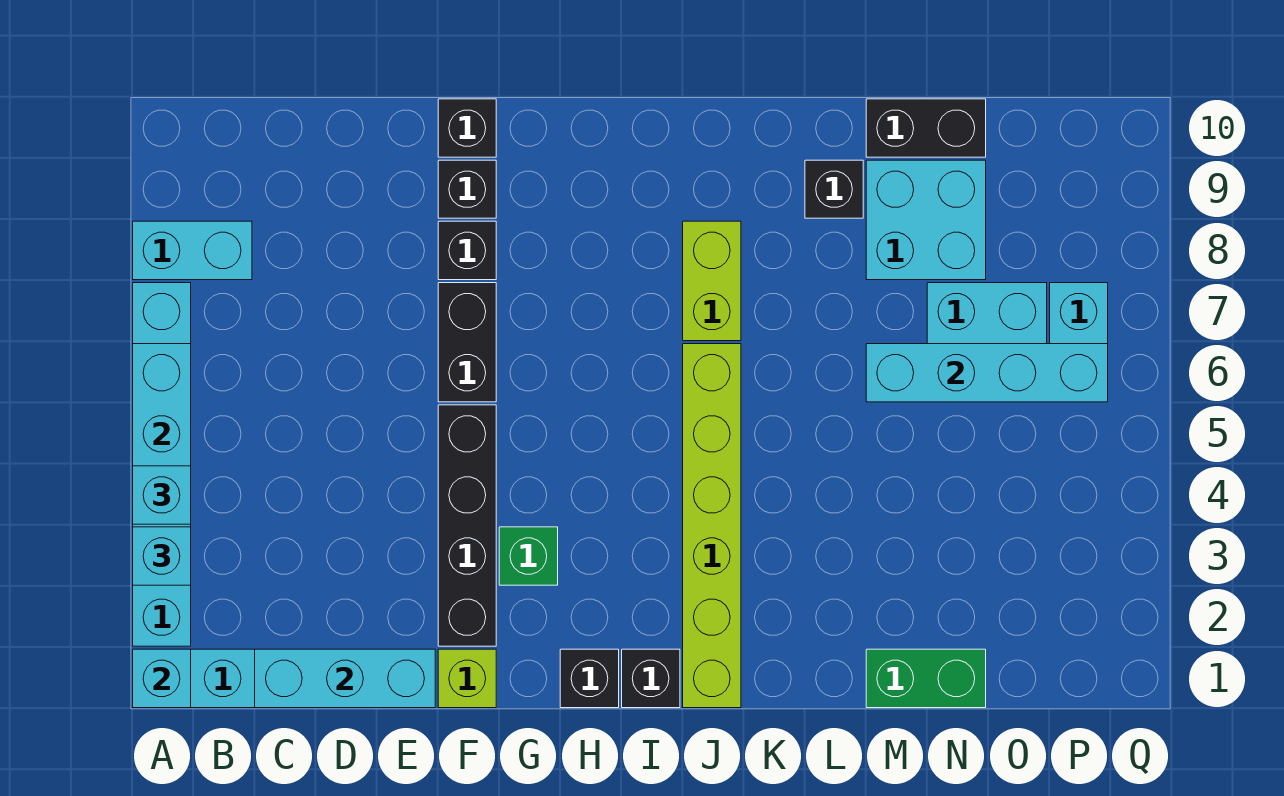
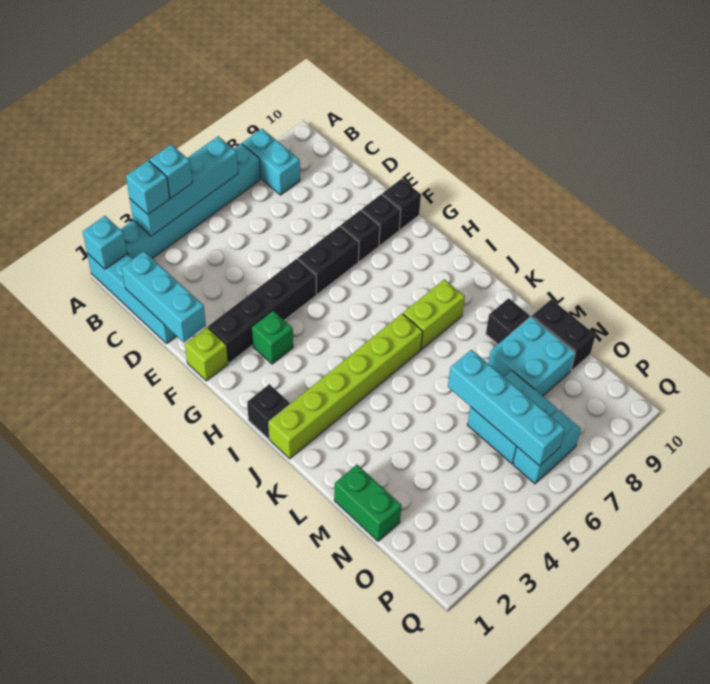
black 1x1 brick [560,649,619,708] -> none

